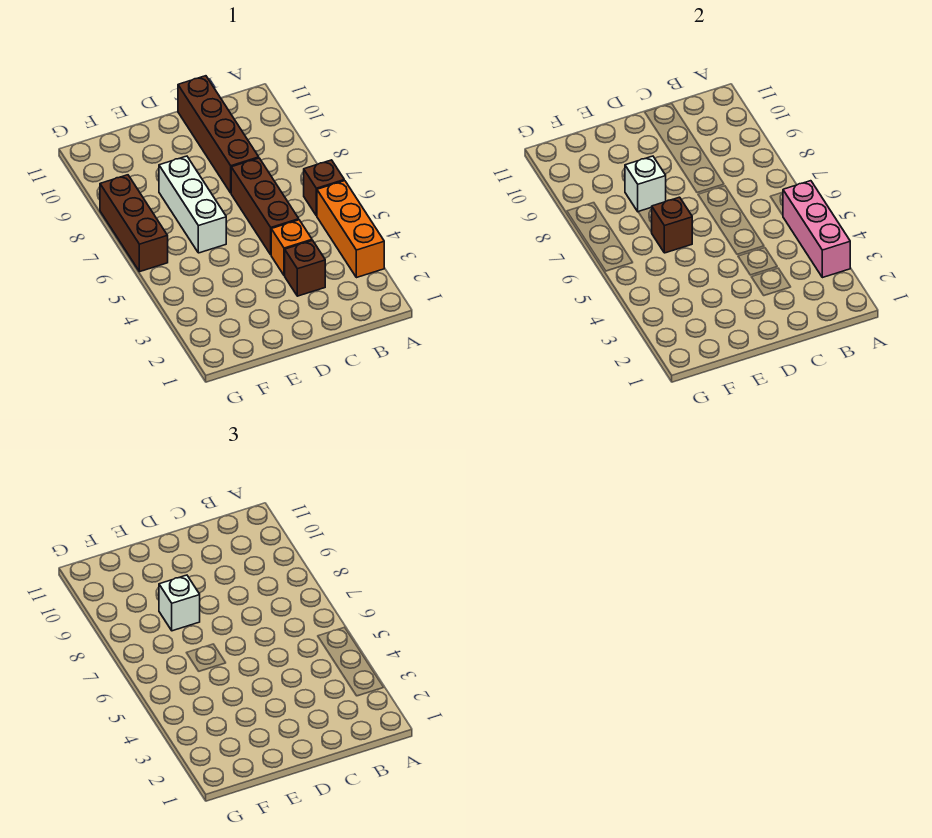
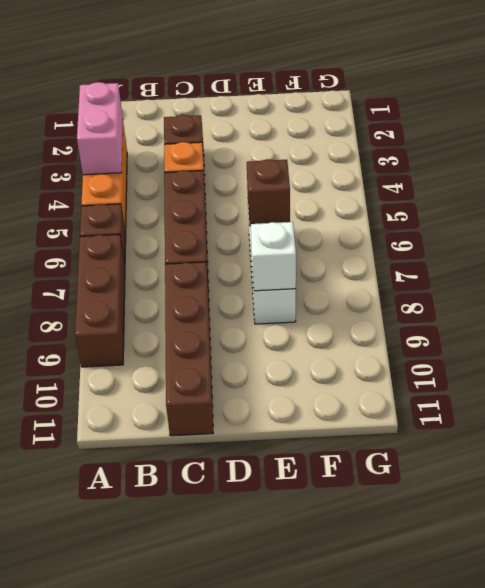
pink 1x3 brick [783,181,850,278] -> pink 1x2 brick [77,82,123,175]
white 1x1 brick [159,575,200,631] -> none
brown 1x3 brick [100,175,168,272] -> brown 1x3 brick moved to [75,234,125,367]

